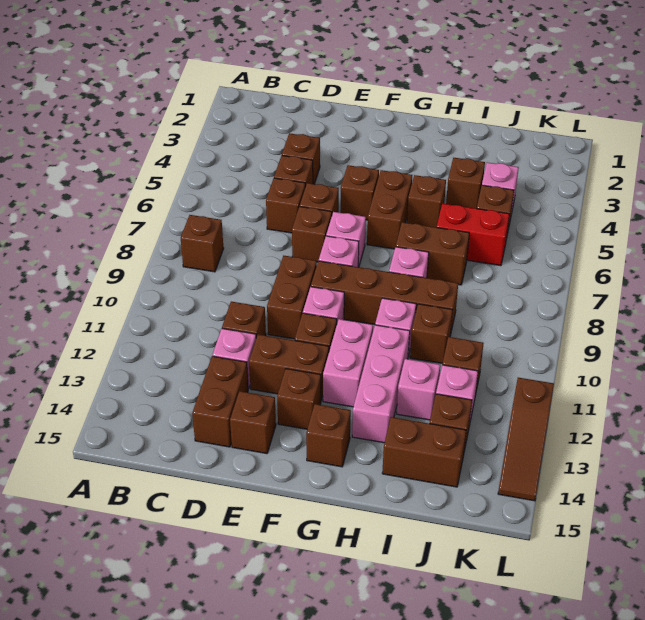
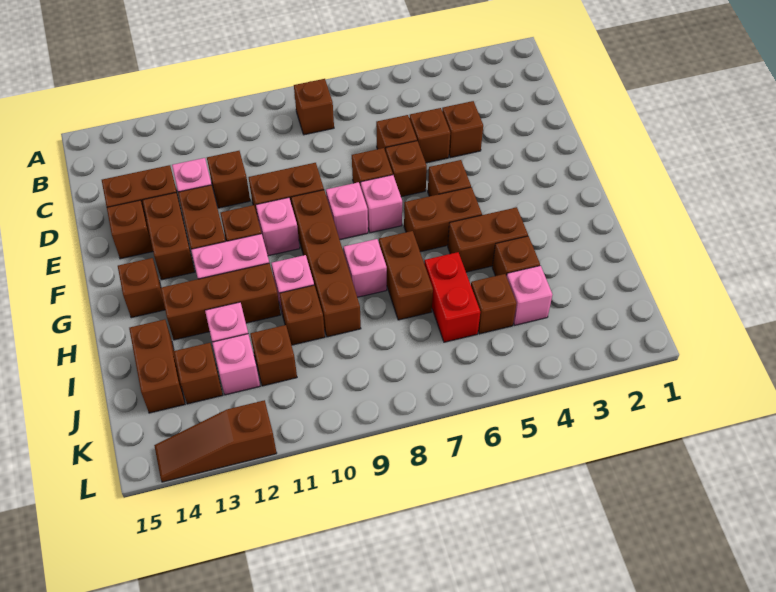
brown 1x1 brick [277,369,321,429] -> brown 1x2 brick [143,193,195,280]
brown 1x1 brick [407,175,446,227] -> brown 1x2 brick [448,207,528,272]
pink 1x3 brick [352,325,410,443] -> brown 1x3 brick [161,263,281,340]

